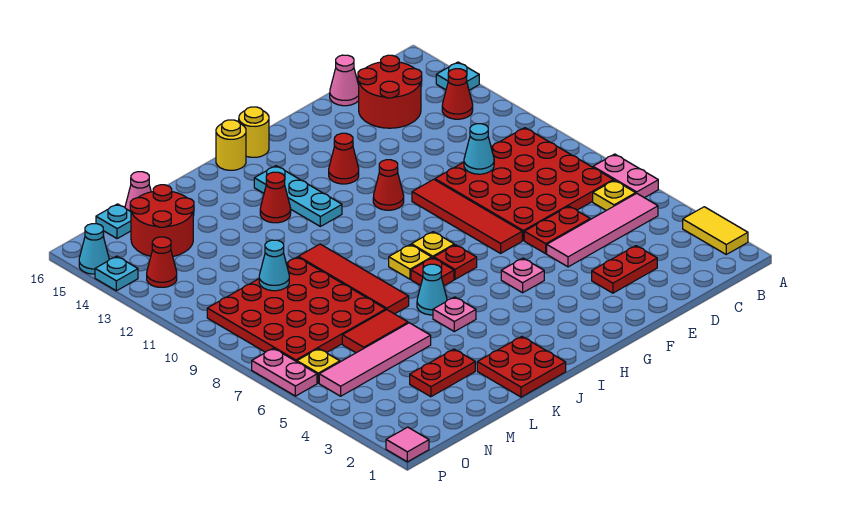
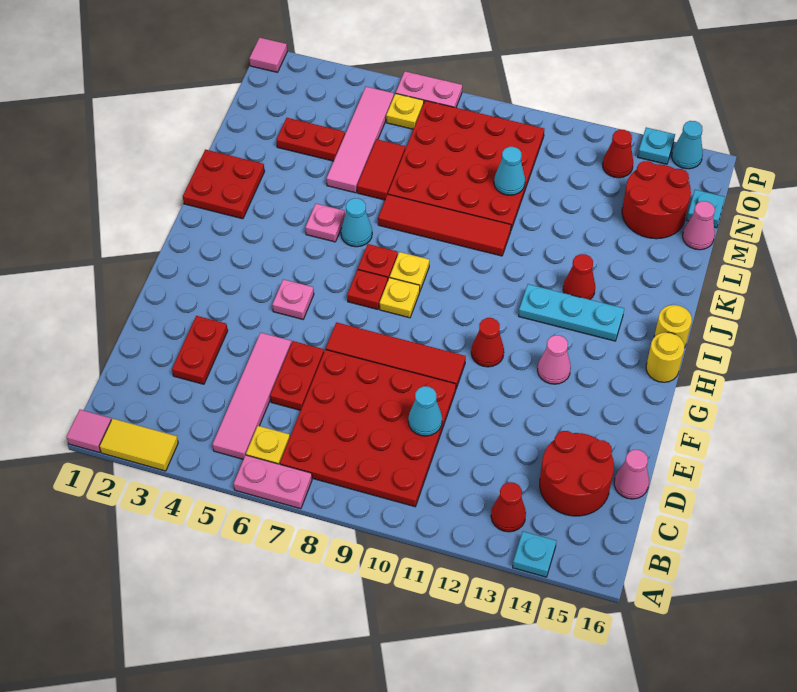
none -> pink 1x1 tile [66,410,111,453]
red 1x1 cone [329,133,359,184] -> pink 1x1 cone [538,335,571,384]
red 1x2 plate [410,349,475,397] -> red 1x2 plate turned to [277,118,345,161]

